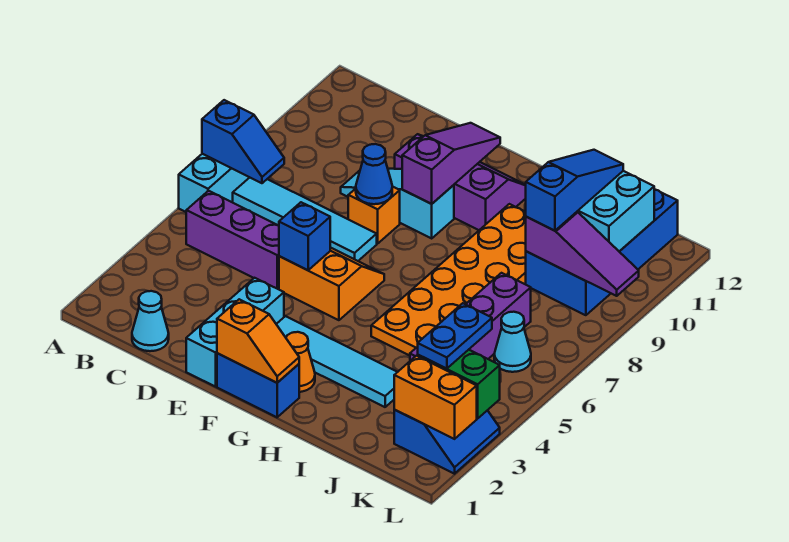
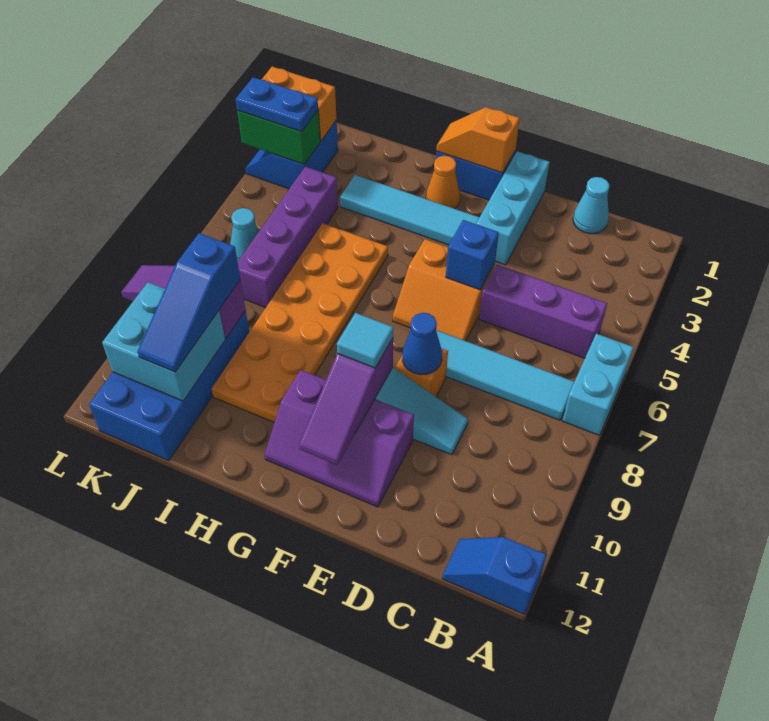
blue 1x2 slope [202,100,284,183] -> blue 1x2 slope moved to [442,537,546,615]
none -> cyan 1x1 tile [337,313,393,368]
blue 1x2 plate [418,303,492,369] -> blue 1x2 plate turned to [236,77,318,132]

